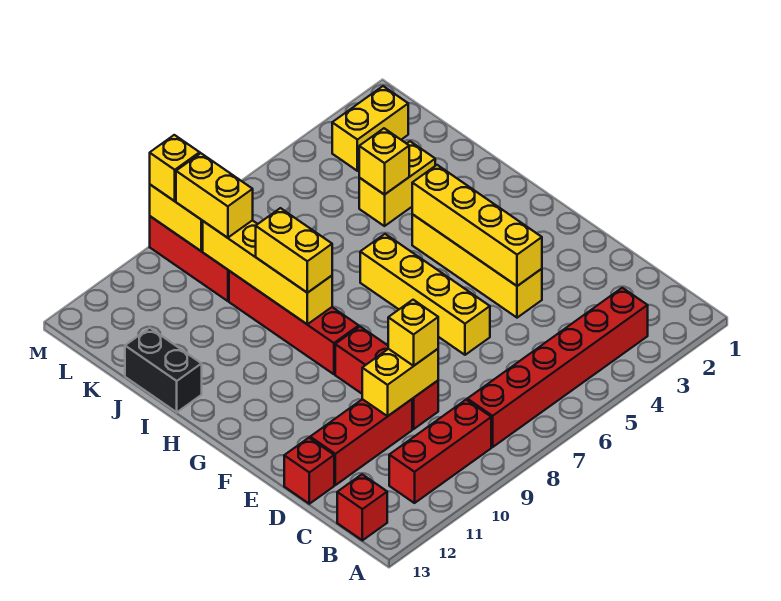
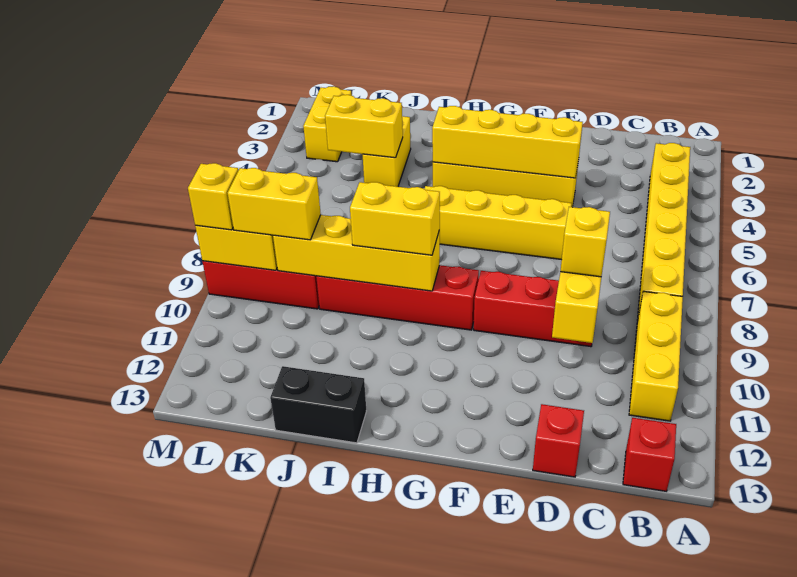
red 1x6 brick [467,288,648,447] -> yellow 1x6 brick [637,143,690,321]
red 1x3 brick [389,400,491,503] -> yellow 1x3 brick [629,291,683,421]
red 1x3 brick [310,399,412,485] -> none
yellow 1x1 brick [359,128,409,195] -> yellow 1x2 brick [325,95,403,158]

